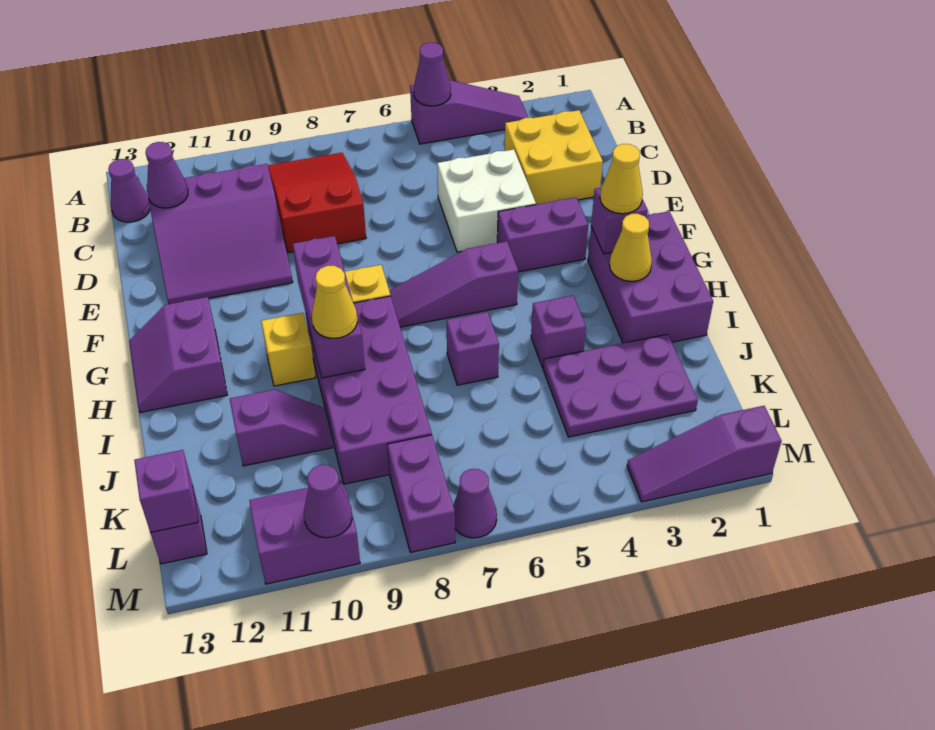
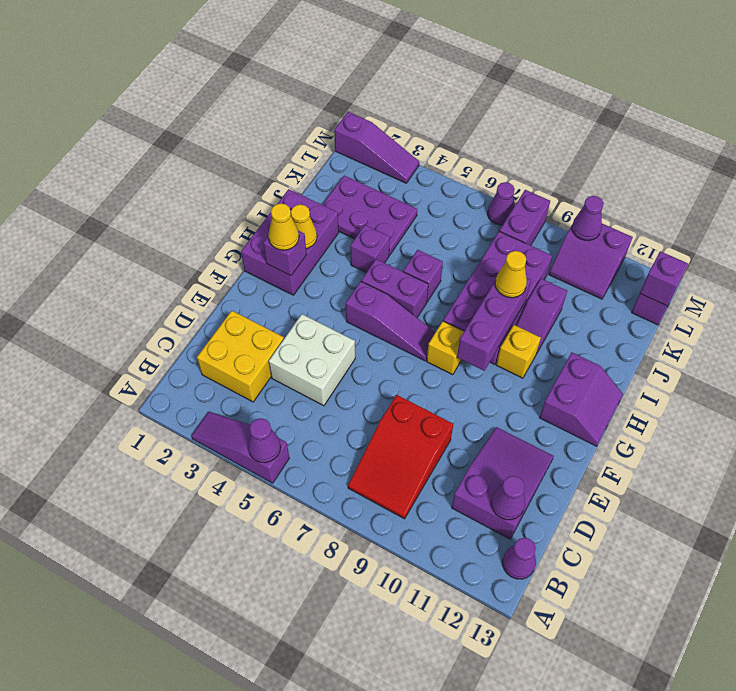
purple 3x3 slope [149,164,293,304] -> purple 2x3 slope [452,427,554,539]
purple 1x2 brick [497,197,588,272] -> purple 1x2 brick moved to [361,259,428,317]
purple 1x2 slope [230,390,332,466] -> purple 1x2 slope turned to [516,279,567,354]

